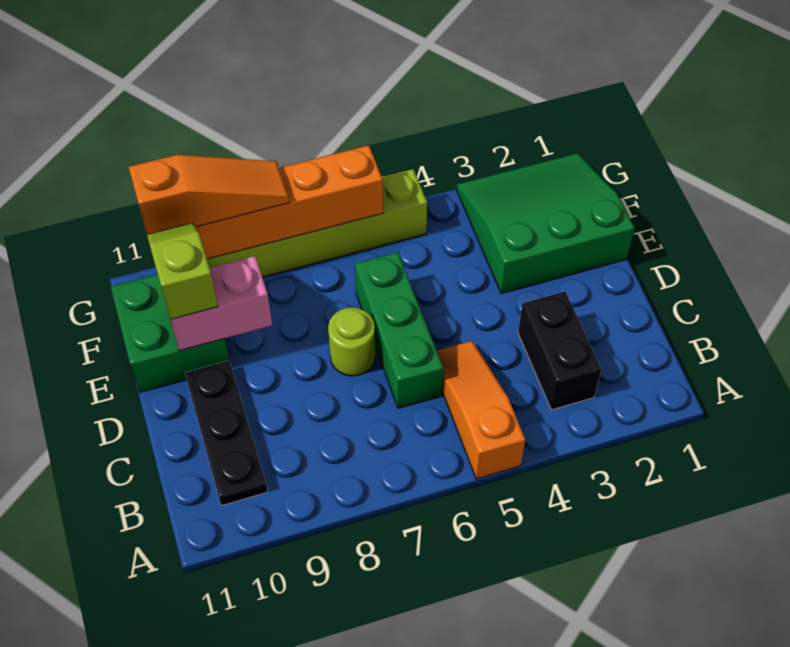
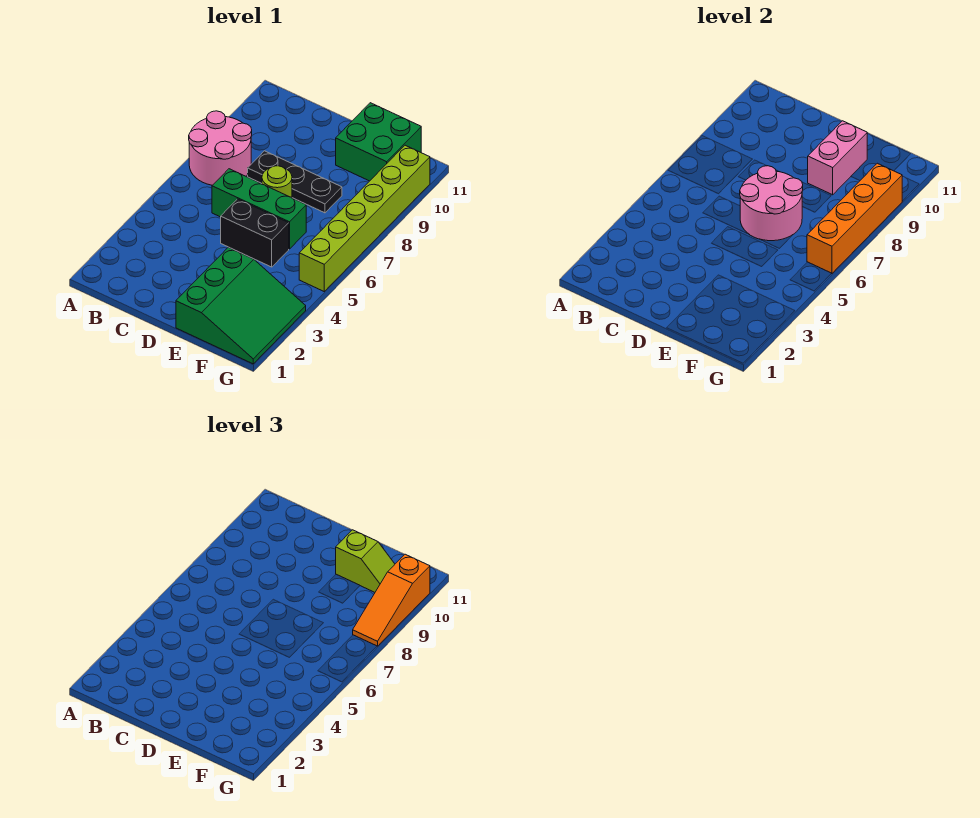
orange 1x3 slope [437,341,525,479] -> none
none -> pink 2x2 round brick [189,111,252,185]
black 1x2 brick [518,292,601,410] -> black 1x2 brick moved to [221,199,289,267]
black 1x3 plate [185,360,268,506] -> black 1x3 plate moved to [248,151,342,213]
none -> pink 2x2 round brick [740,166,803,241]

